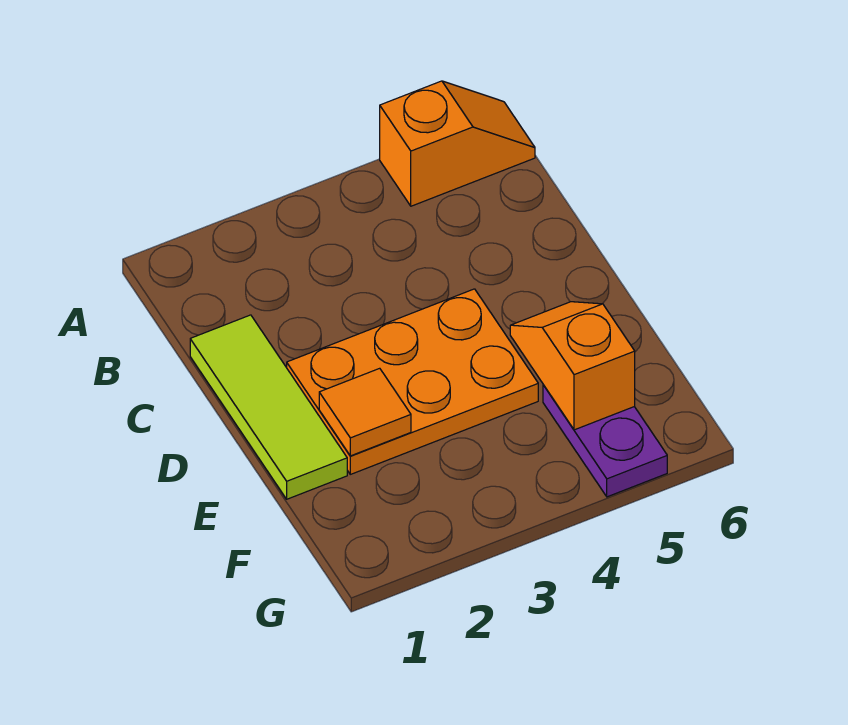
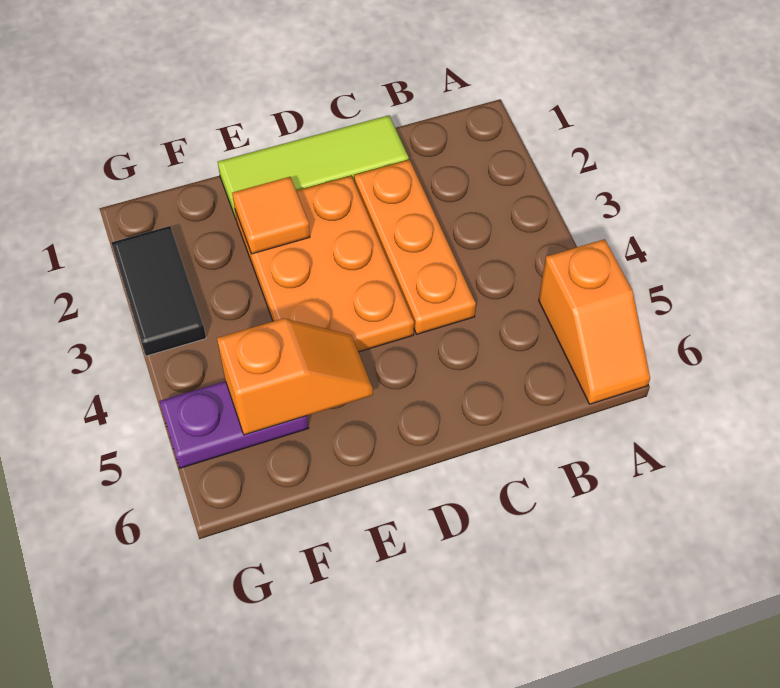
none -> orange 1x3 plate [354,160,476,334]
none -> black 1x2 tile [111,226,206,356]

